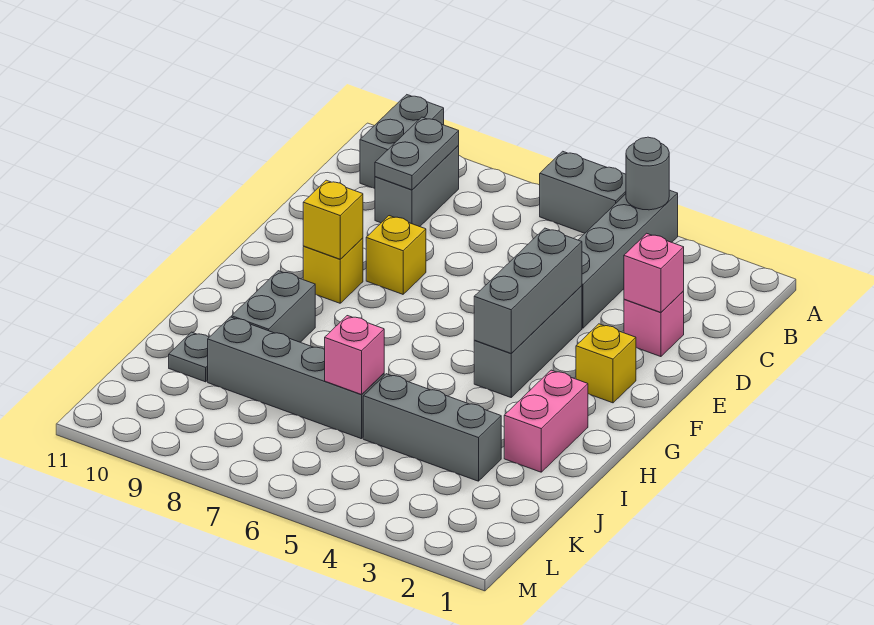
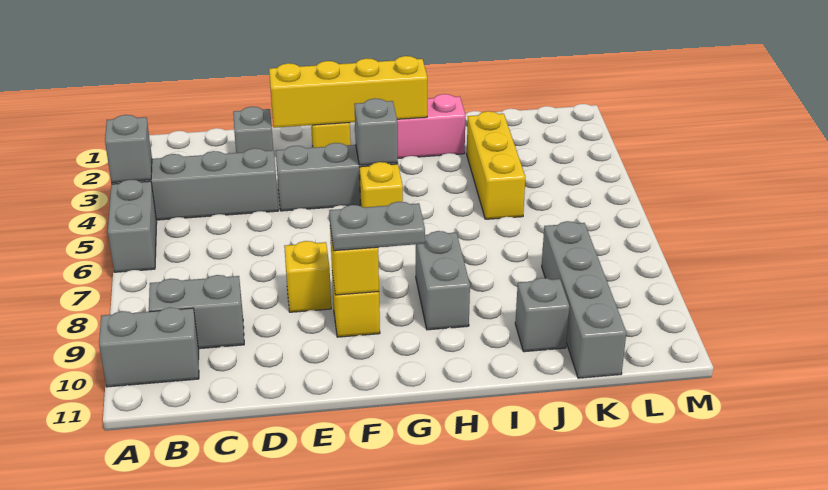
grey 1x1 round brick [626,137,669,210] -> grey 1x1 brick [105,115,152,183]
grey 1x2 plate [375,117,459,190] -> grey 1x2 plate moved to [329,202,425,251]
pink 1x1 brick [624,291,684,357] -> grey 1x1 brick [233,107,273,153]
pink 1x1 brick [624,233,684,312] -> none
none -> yellow 1x4 brick [269,56,427,128]
grey 1x3 brick [474,228,582,353] -> grey 1x1 brick [354,98,398,165]
none -> yellow 1x1 brick [360,162,403,207]
grey 1x2 brick [232,271,315,342] -> grey 1x2 brick turned to [416,231,470,330]
grey 1x3 brick [363,374,501,481] -> yellow 1x3 brick [467,111,525,219]
grey 1x4 brick [208,317,384,439] -> grey 1x4 brick moved to [542,221,626,378]
pink 1x1 brick [325,316,384,394] -> none
grey 1x1 plate [169,332,209,382] -> grey 1x1 brick [515,278,570,352]

